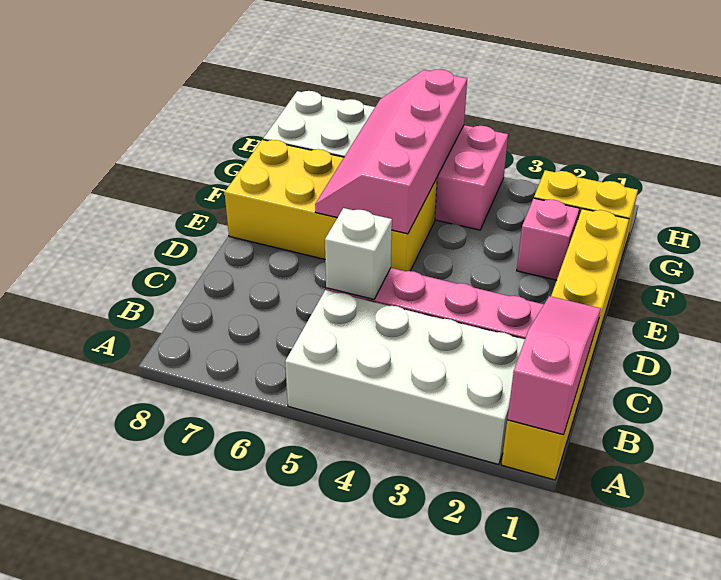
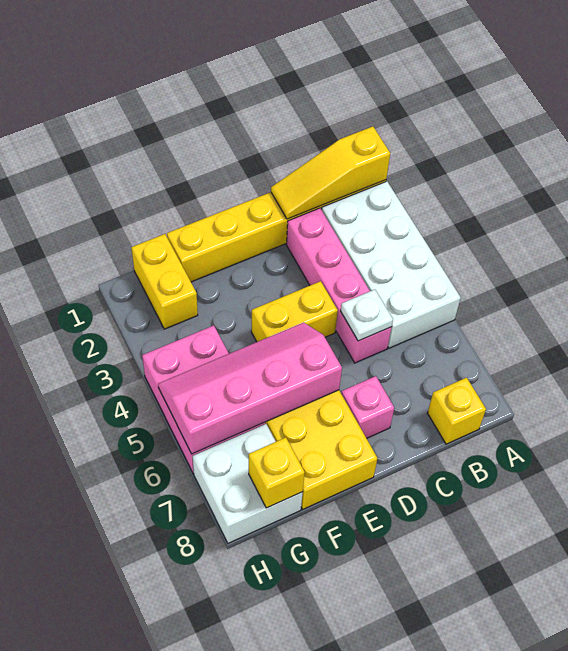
pink 1x3 slope [507,296,601,435] -> yellow 1x3 slope [271,127,390,219]
none -> yellow 1x1 brick [428,378,486,444]
white 1x1 brick [325,208,392,299] -> white 1x1 plate [341,289,393,341]
none -> yellow 1x2 brick [251,281,338,342]
pink 2x4 slope [315,69,467,234] -> pink 2x4 slope turned to [158,322,342,454]
pink 1x1 brick [517,198,580,280] -> pink 1x1 brick moved to [341,376,394,438]
none -> yellow 1x1 brick [249,438,305,508]

